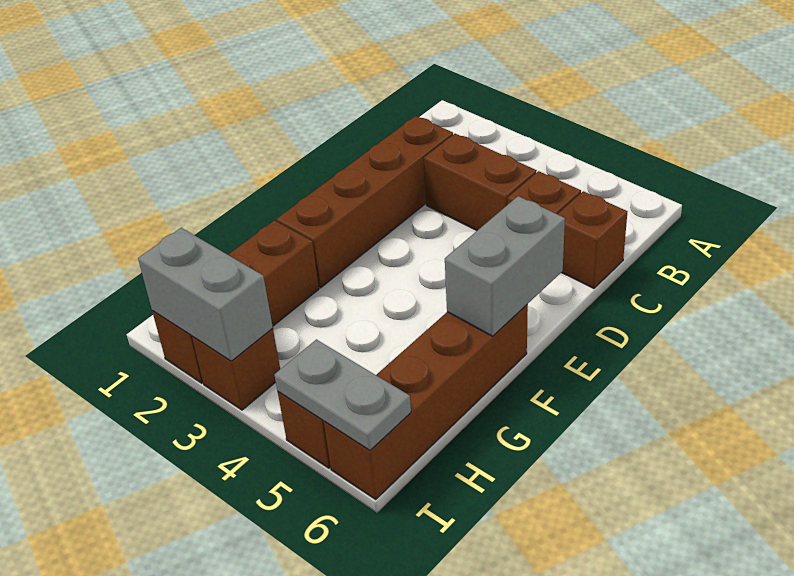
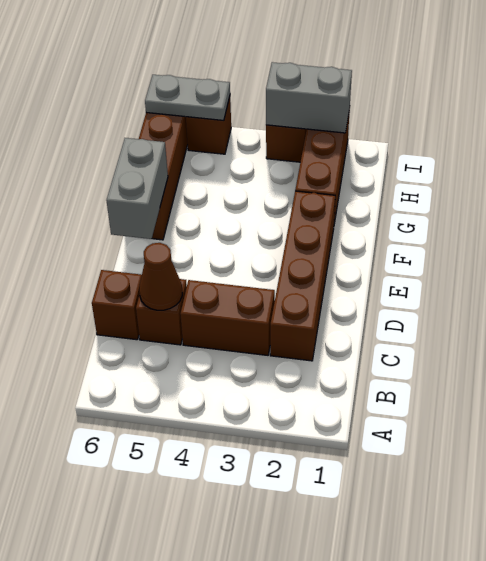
none -> brown 1x1 cone [139,243,182,310]

